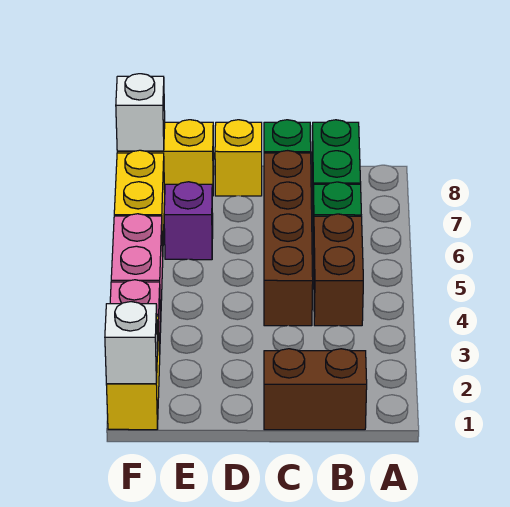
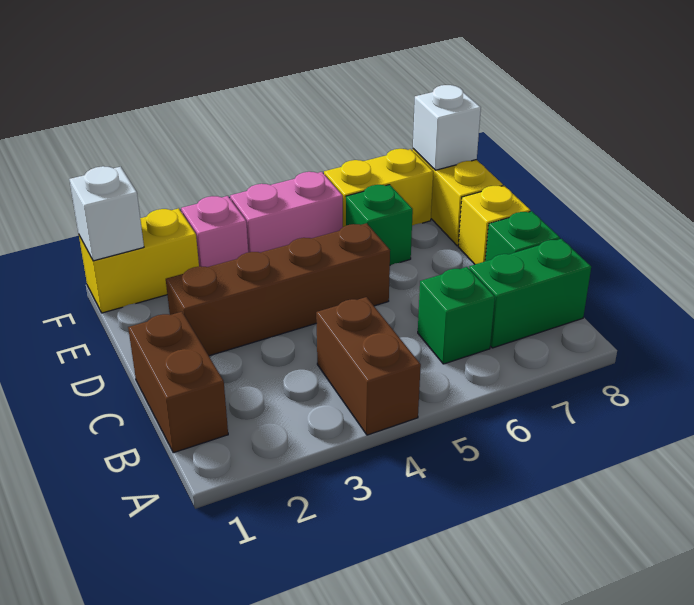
brown 1x2 brick [313,214,363,326] -> brown 1x2 brick turned to [316,297,421,435]
brown 1x4 brick [264,151,313,326] -> brown 1x4 brick moved to [166,223,390,356]
purple 1x1 brick [164,182,213,260] -> green 1x1 brick [346,185,413,265]

